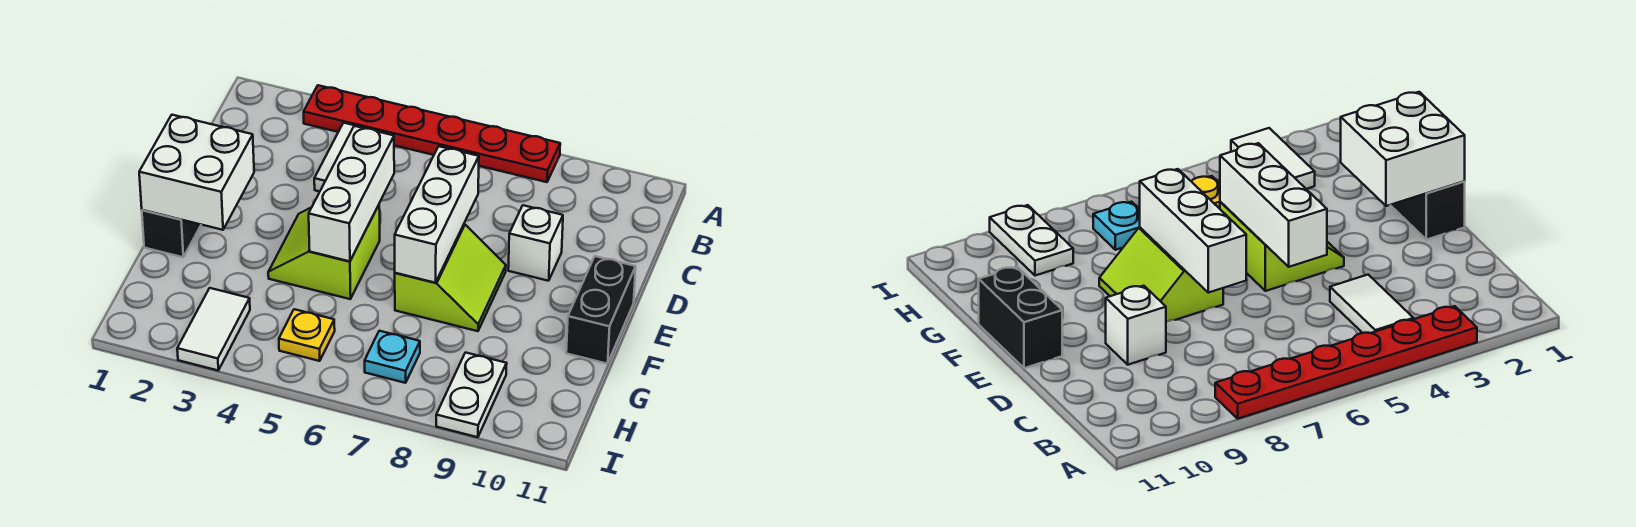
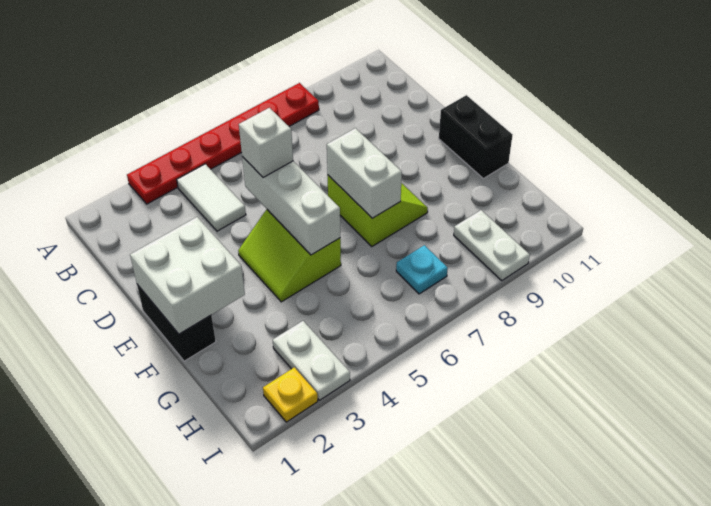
white 1x3 brick [395,146,479,283] -> white 1x2 brick [327,128,402,218]
white 1x1 brick [508,205,563,281] -> white 1x1 brick moved to [239,108,293,177]
white 1x2 tile [177,288,250,370] -> white 1x2 plate [273,321,350,400]
yellow 1x1 plate [279,309,335,361] -> yellow 1x1 plate moved to [263,367,318,422]

